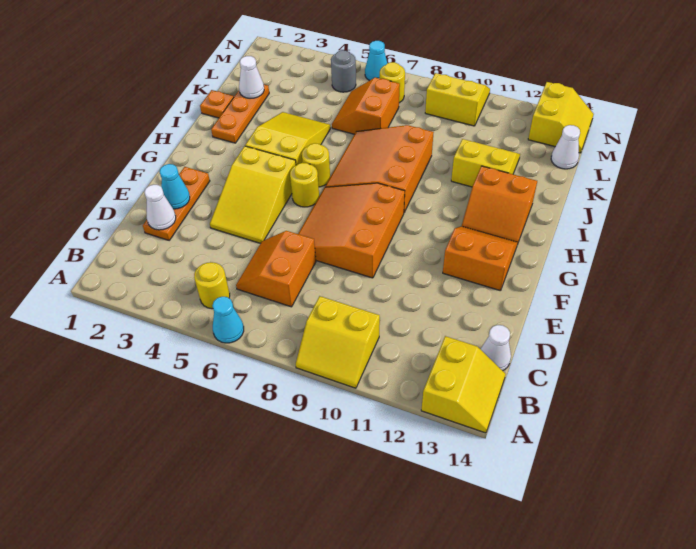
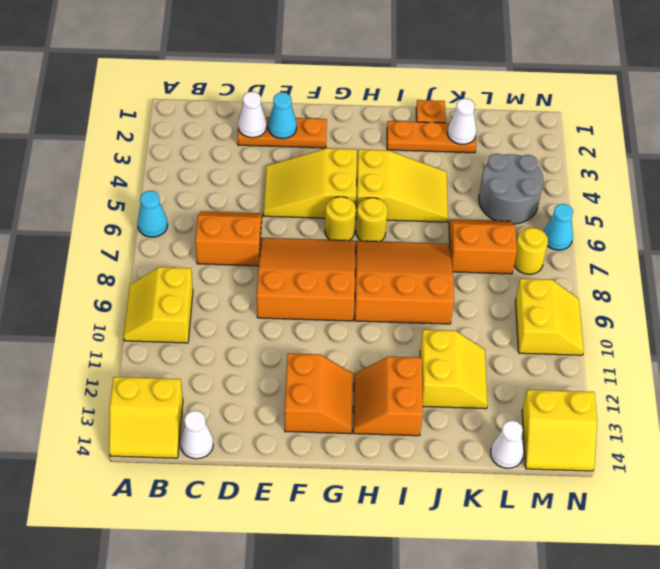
yellow 1x1 round brick [194,262,230,309] -> none
grey 1x1 round brick [331,50,356,92] -> grey 2x2 round brick [479,154,543,224]

